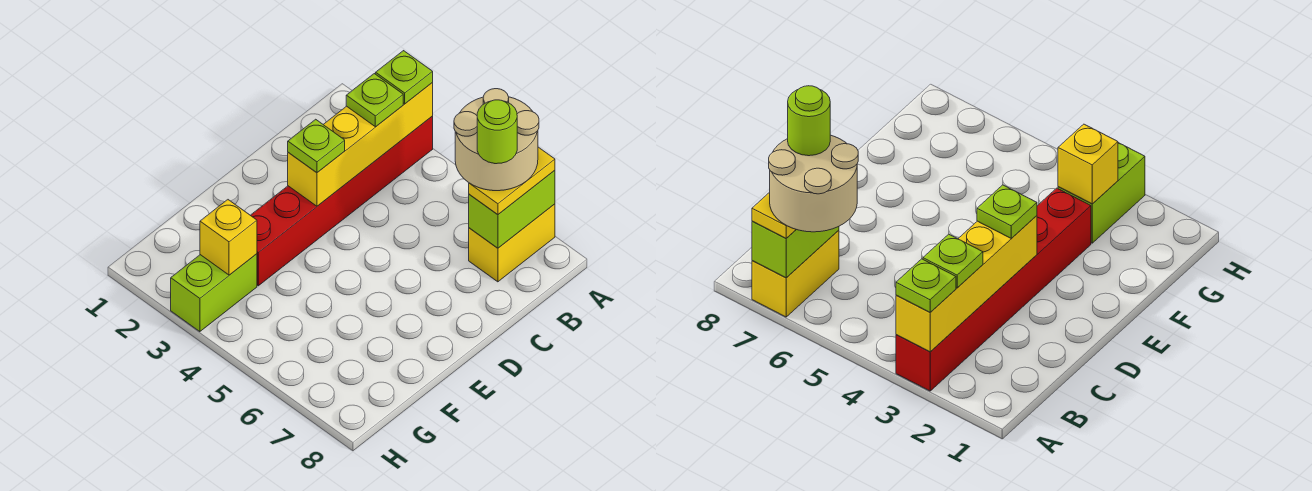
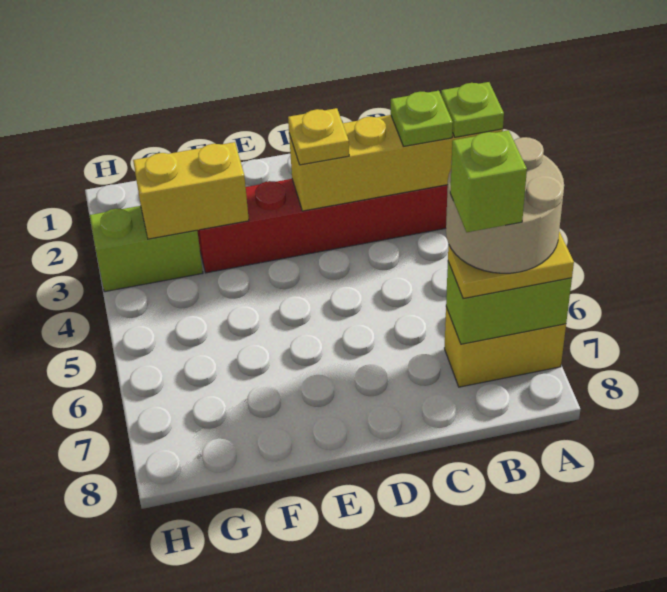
lime 1x1 round brick [477,100,517,164] -> lime 1x1 brick [450,130,527,232]
lime 1x1 plate [288,119,345,173] -> yellow 1x1 plate [288,108,349,165]
yellow 1x1 brick [200,200,257,275] -> yellow 1x2 brick [133,142,249,239]

